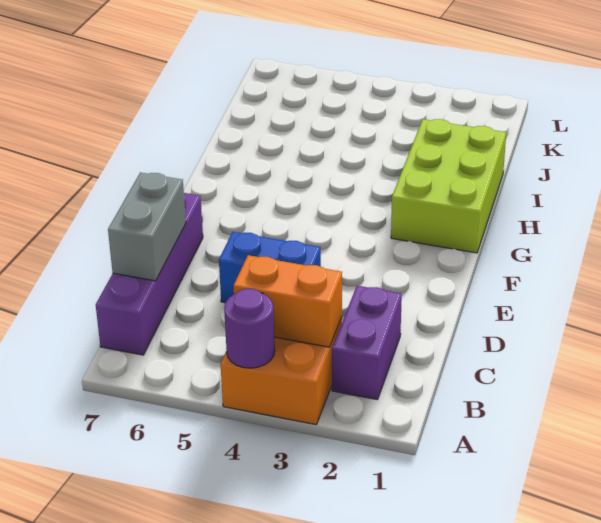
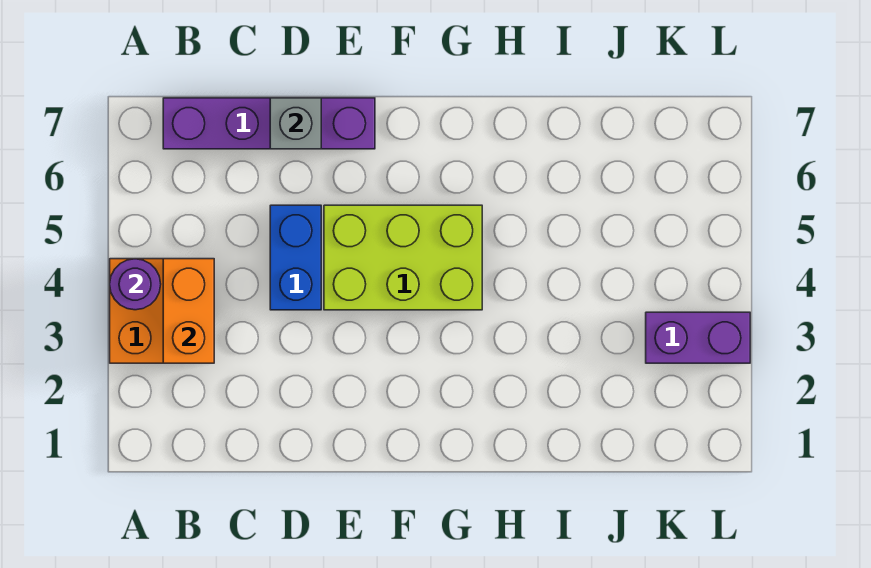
purple 1x2 brick [332,286,402,400] -> purple 1x2 brick moved to [646,312,750,363]
grey 1x2 brick [108,172,186,281] -> grey 1x1 brick [270,98,321,149]
lime 2x3 brick [391,119,506,253] -> lime 2x3 brick moved to [324,205,482,310]

